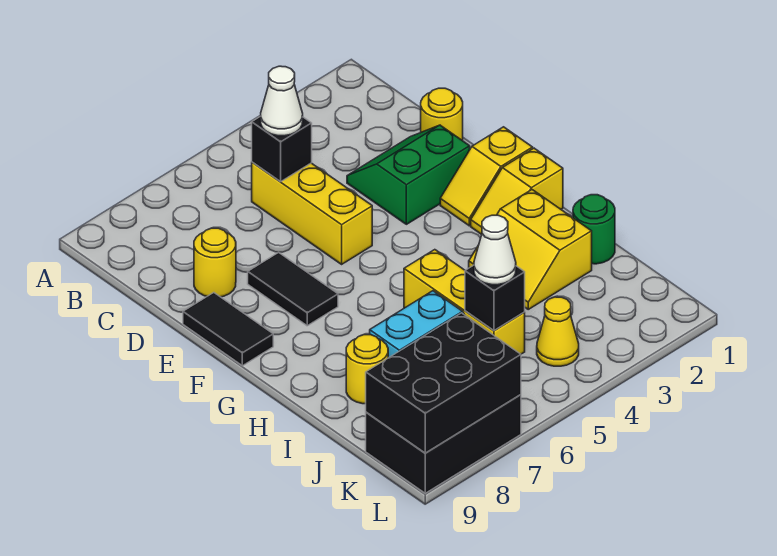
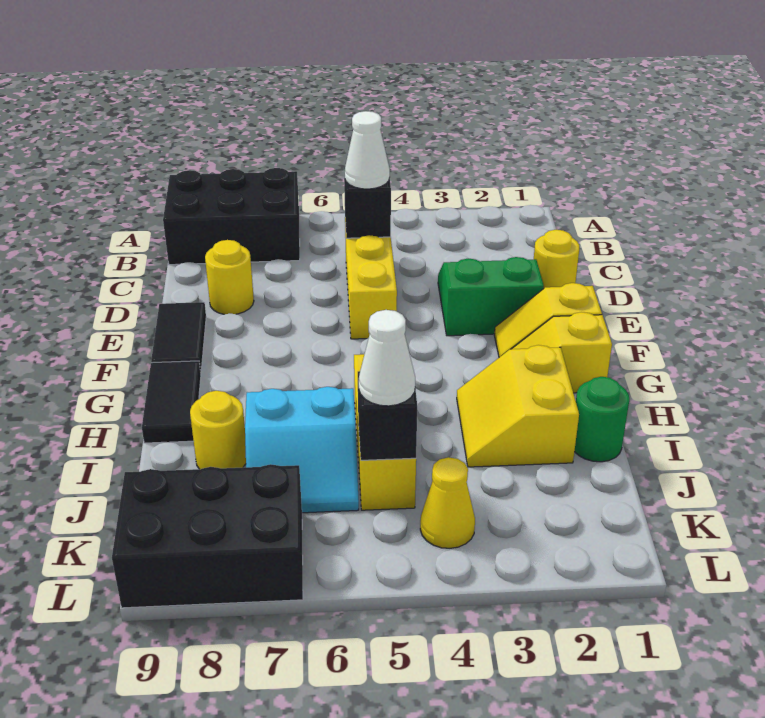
black 1x2 tile [248,252,338,326] -> black 1x2 tile moved to [142,361,201,443]
black 2x3 brick [366,313,521,453] -> black 2x3 brick moved to [163,168,300,265]

